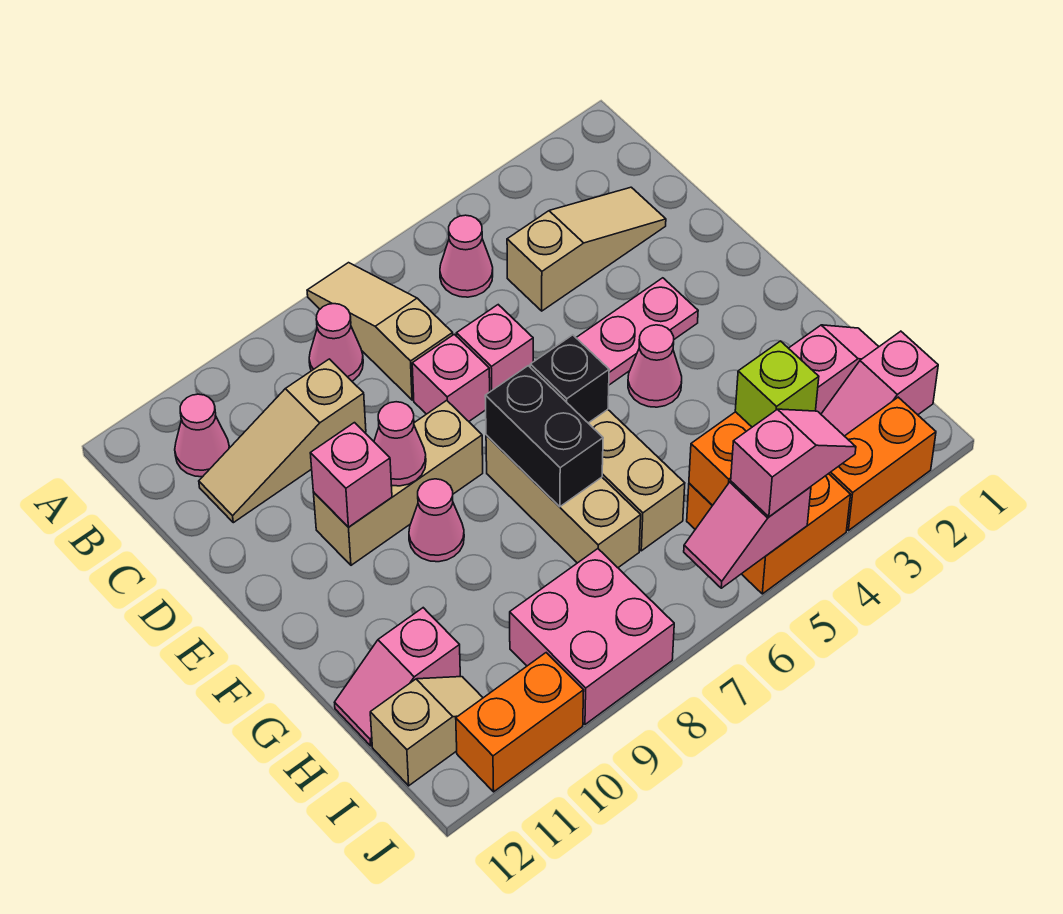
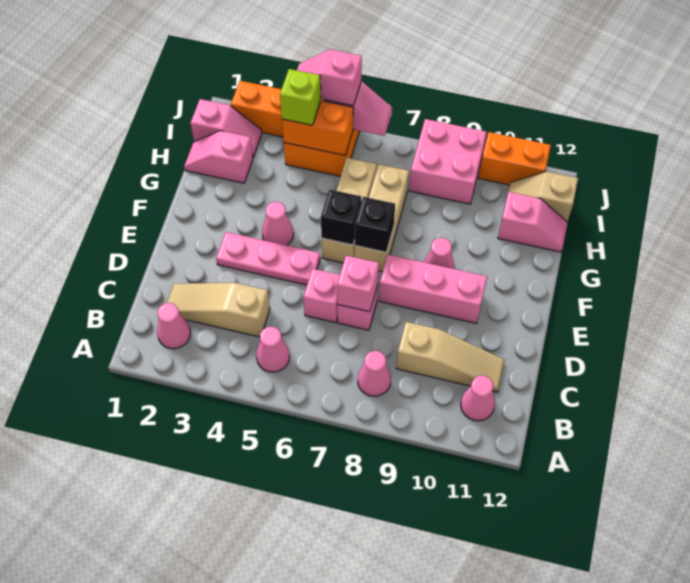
tan 1x3 slope [307,263,453,400] -> none
tan 1x3 brick [313,400,483,565] -> pink 1x3 brick [379,255,487,323]
pink 1x1 cone [374,402,426,486] -> pink 1x1 cone moved to [157,303,191,349]
pink 1x1 brick [310,423,392,527] -> pink 1x1 brick moved to [337,256,379,312]
black 1x2 brick [485,366,603,507] -> black 1x1 brick [354,197,395,252]

